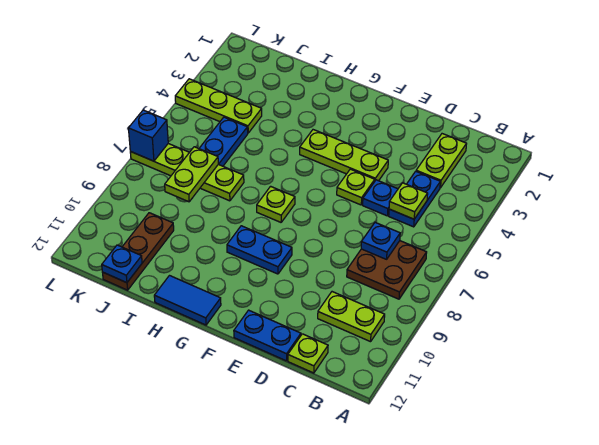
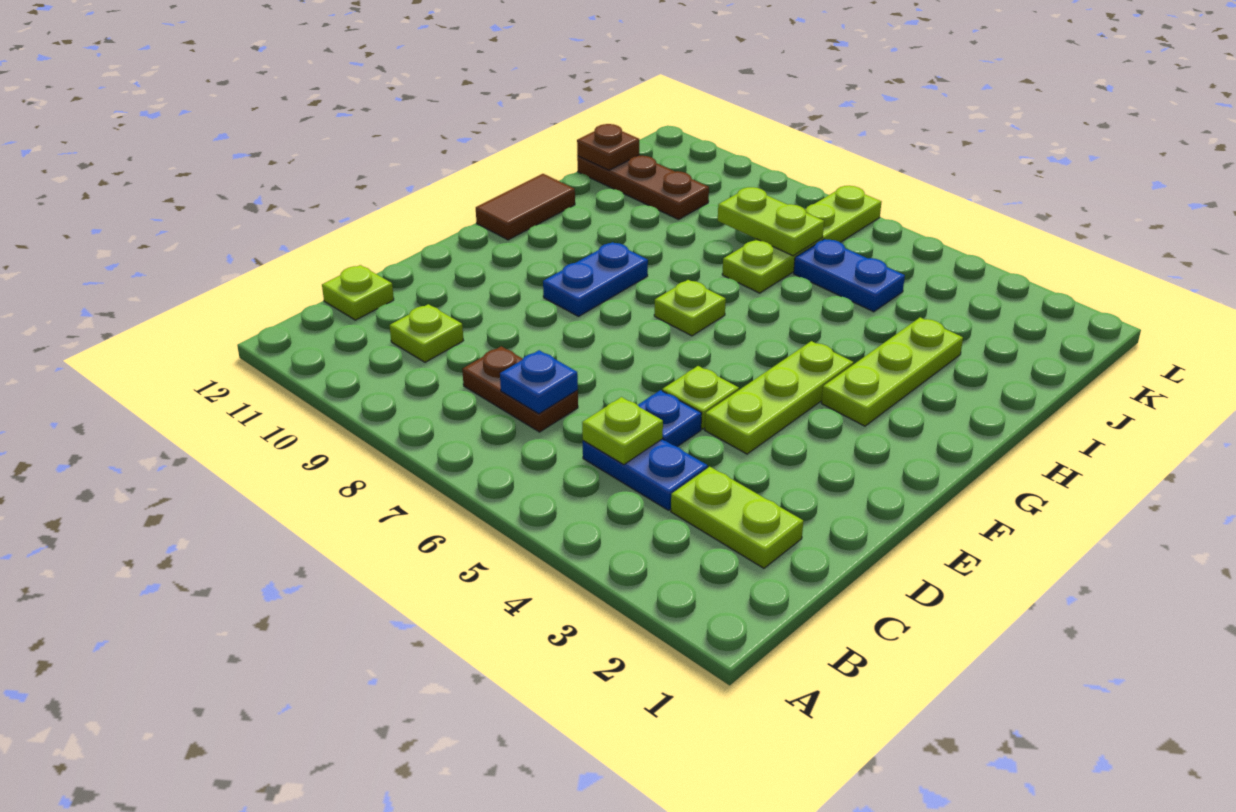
brown 2x2 plate [347,241,427,299] -> brown 1x2 plate [462,346,578,432]
lime 1x2 plate [318,292,385,342] -> lime 1x1 plate [390,304,464,362]
blue 1x2 plate [234,310,301,361] -> none
blue 1x2 tile [154,276,221,325] -> brown 1x2 tile [476,174,575,240]
lime 1x3 plate [175,79,262,133] -> lime 1x3 plate moved to [821,317,963,426]
blue 1x1 plate [102,245,142,283] -> brown 1x1 plate [577,124,639,170]
blue 1x1 brick [128,110,168,161] -> none

